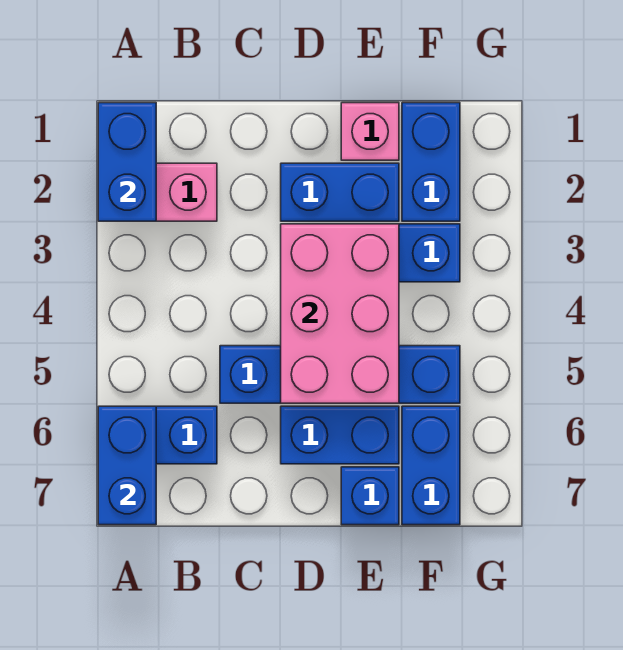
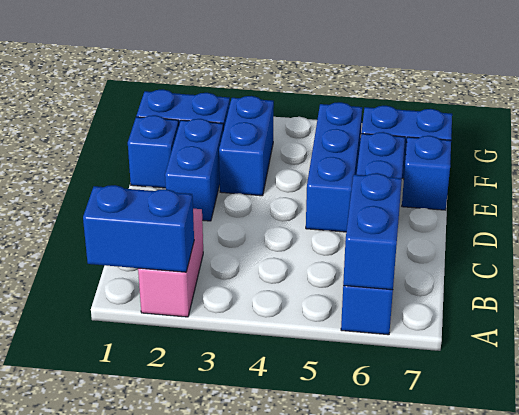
blue 1x2 brick [98,406,156,525] -> blue 1x2 brick turned to [343,173,402,290]
blue 1x4 brick [220,346,460,403] -> blue 1x3 brick [306,102,362,232]
pink 2x3 brick [281,224,399,403] -> none
pink 1x1 brick [341,103,399,160] -> blue 1x1 brick [128,115,179,188]

